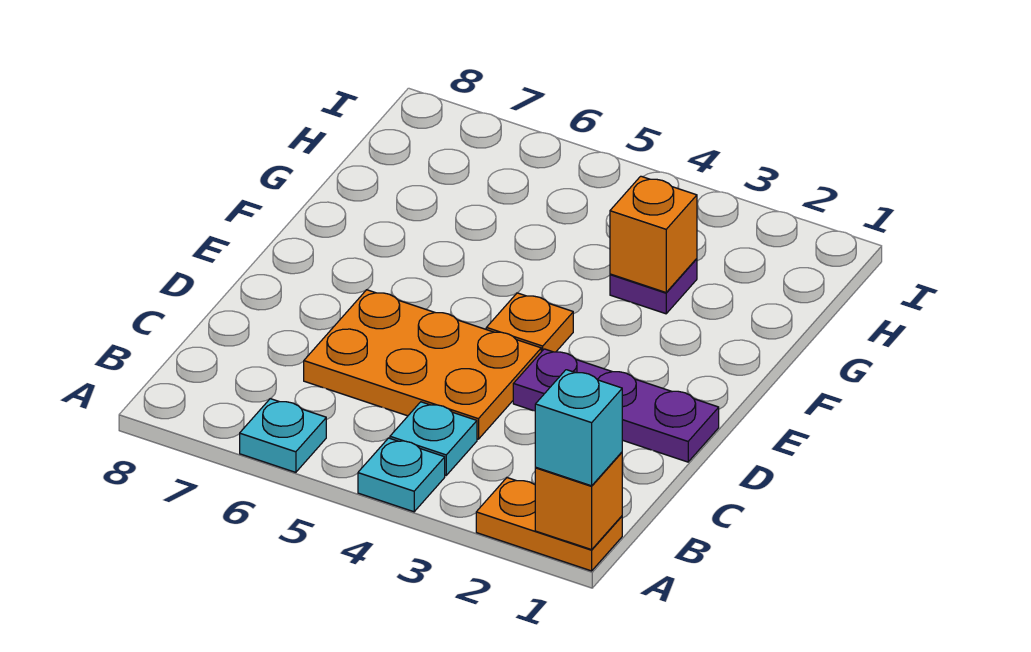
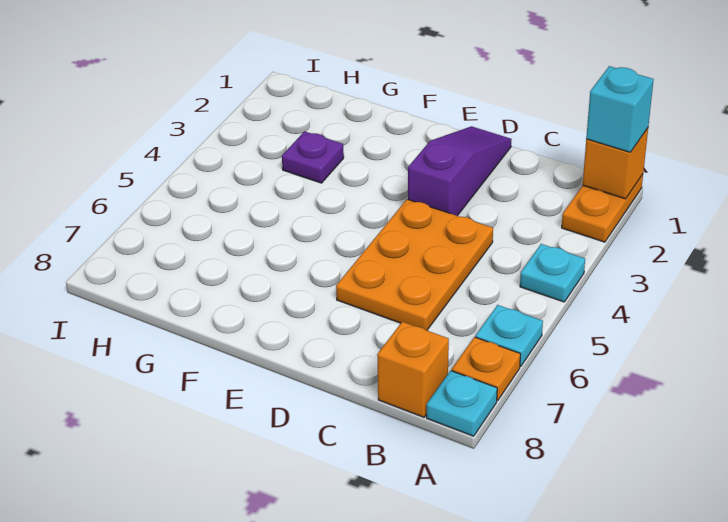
cyan 1x1 plate [390,402,477,475] -> cyan 1x1 plate moved to [427,371,497,436]
purple 1x3 plate [513,349,719,462] -> purple 1x3 slope [408,126,512,216]
orange 1x1 plate [486,293,573,352] -> orange 1x1 plate moved to [452,337,521,401]
orange 1x1 brick [610,176,697,292] -> orange 1x1 brick moved to [377,322,449,417]

